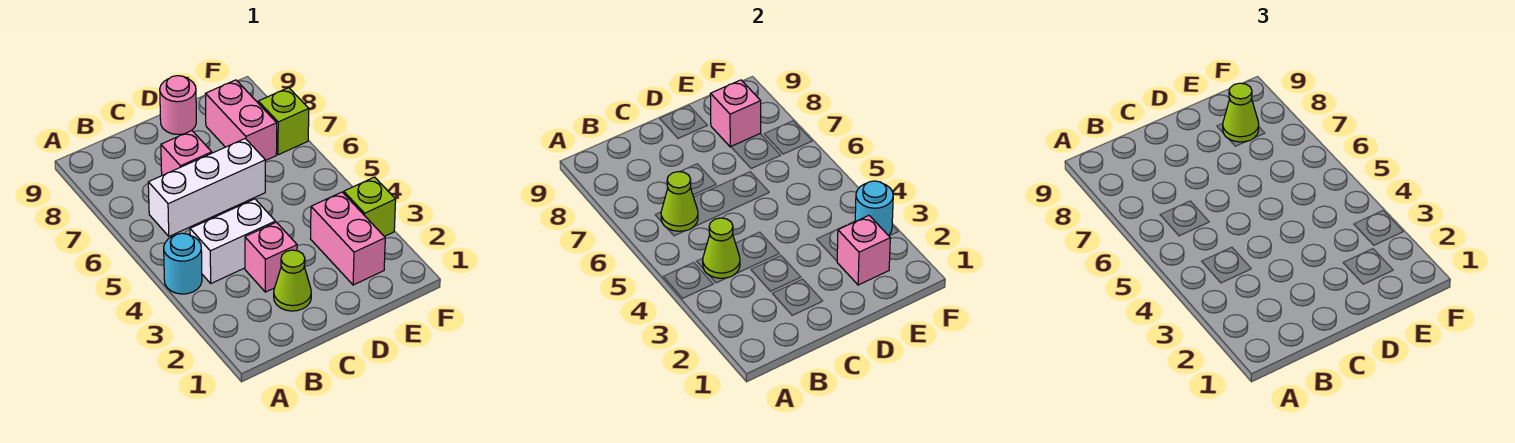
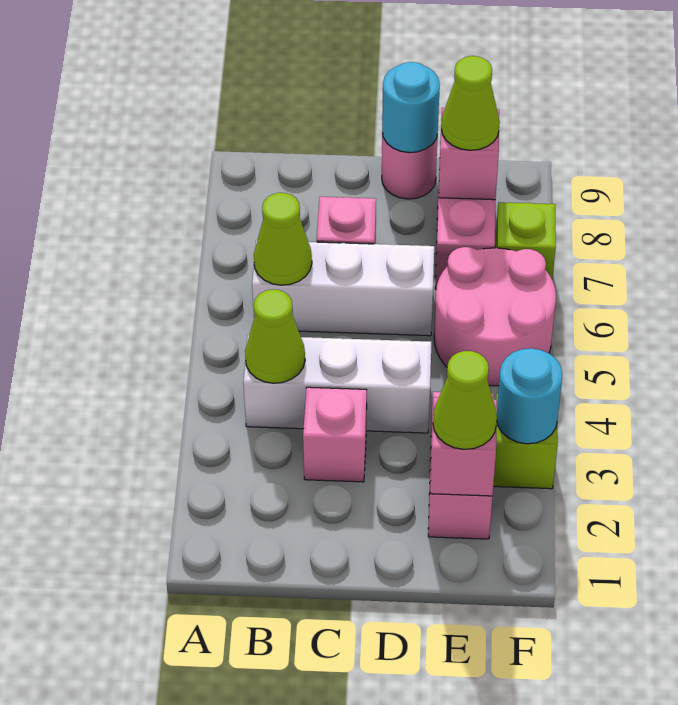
cyan 1x1 round brick [164,233,202,294] -> cyan 1x1 round brick moved to [382,62,440,153]
white 1x2 brick [190,199,275,283] -> white 1x3 brick [243,335,431,433]
lime 1x1 cone [274,250,311,311] -> lime 1x1 cone moved to [433,351,497,449]
none -> pink 2x2 round brick [434,247,556,386]

